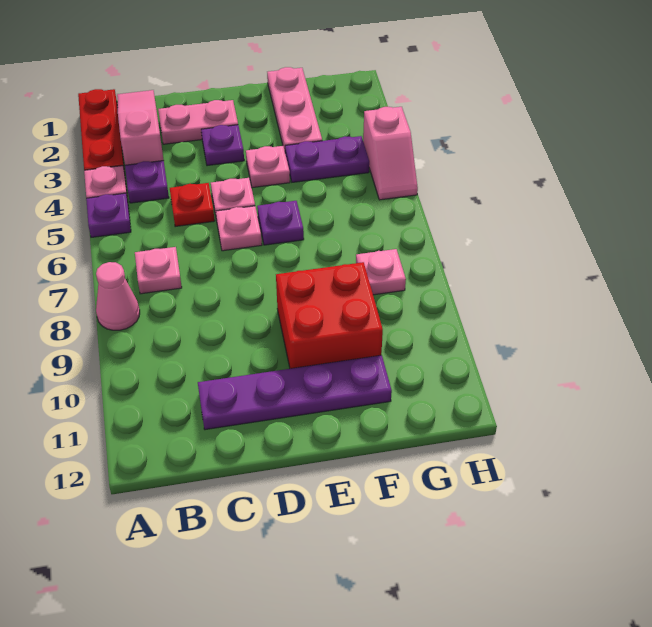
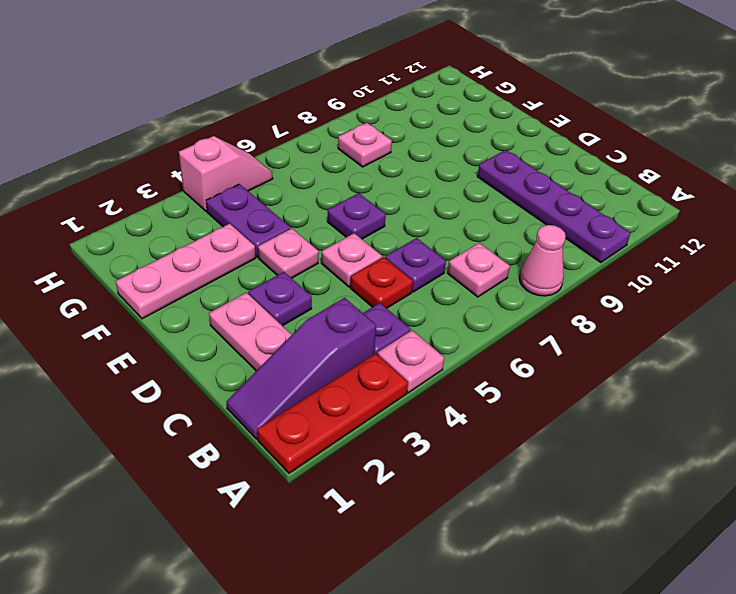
purple 1x1 plate [86,193,131,237] -> purple 1x1 plate moved to [385,238,446,292]
pink 1x3 slope [117,90,164,165] -> purple 1x3 slope [226,298,376,439]
purple 1x4 plate [198,355,392,430] -> purple 1x4 plate moved to [477,150,631,263]
pink 1x1 plate [216,206,262,251] -> none
red 2x2 brick [276,262,383,369] -> none

